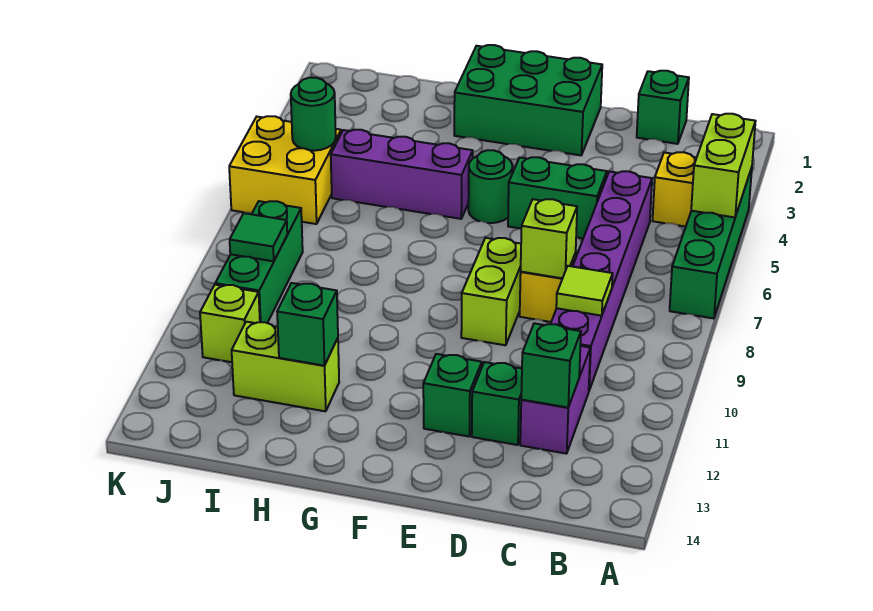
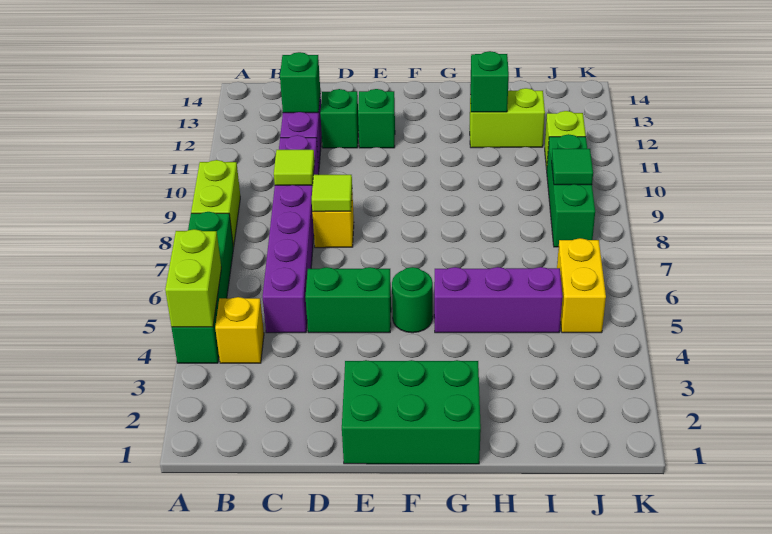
green 1x1 brick [637,71,689,144] -> none
lime 1x1 brick [521,199,577,278] -> lime 1x1 tile [312,175,352,212]
lime 1x2 brick [461,238,521,345] -> lime 1x2 brick moved to [191,160,240,247]
yellow 2x2 brick [229,116,341,224] -> yellow 1x2 brick [557,238,606,333]
green 1x1 round brick [291,78,336,151] -> none

